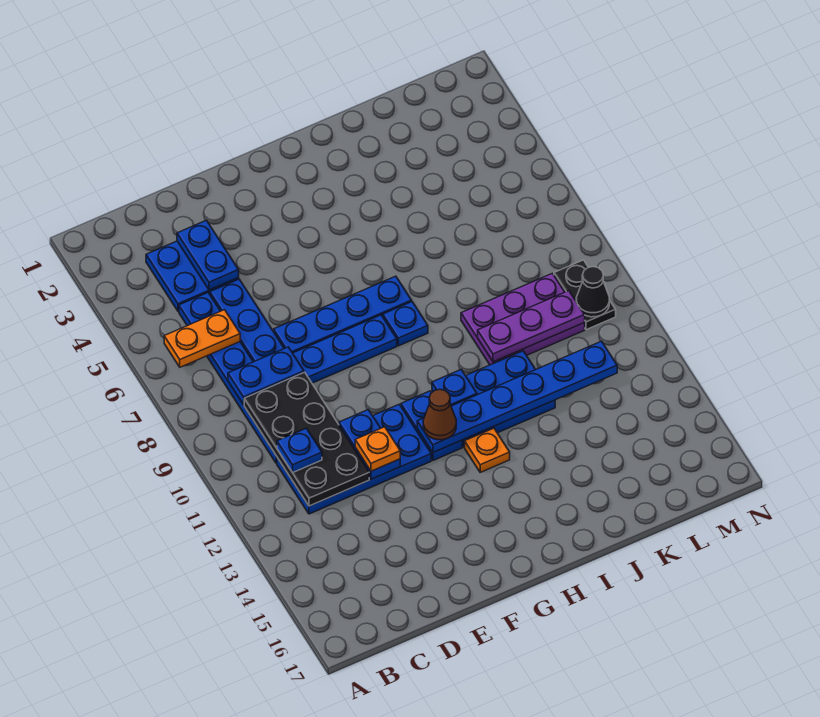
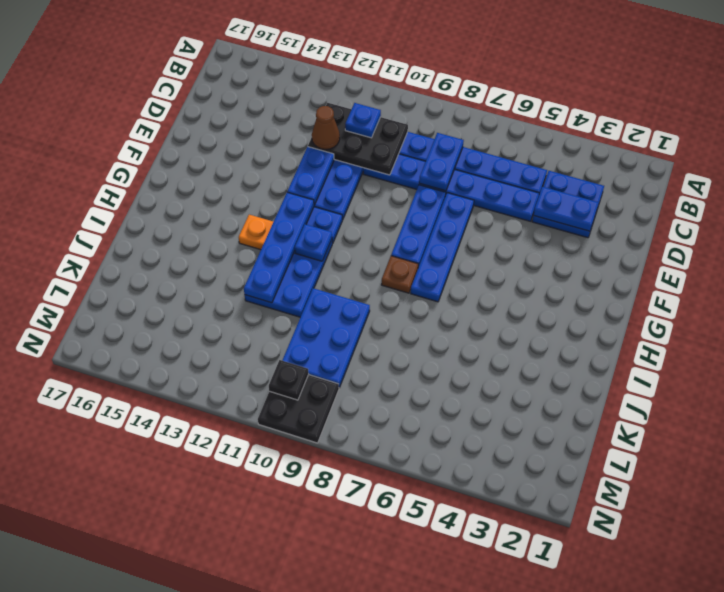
orange 1x2 plate [164,310,240,367] -> none
black 2x4 plate [244,372,369,506] -> black 2x3 plate [308,103,408,175]
blue 1x2 plate [339,410,400,479] -> blue 1x2 plate turned to [287,147,334,205]
orange 1x1 plate [355,427,400,471] -> none
blue 1x6 plate [417,341,617,453] -> blue 1x4 plate [244,192,314,303]
brown 1x1 cone [423,389,456,440] -> brown 1x1 cone moved to [312,106,340,149]
blue 1x1 plate [383,302,428,346] -> brown 1x1 plate [381,256,418,293]
purple 2x3 plate [461,273,585,365] -> blue 2x3 plate [282,288,370,388]
purple 1x3 plate [478,291,585,362] -> none
black 1x2 plate [554,260,616,330] -> black 2x2 plate [258,375,339,443]
black 1x1 cone [576,267,609,317] -> black 1x1 plate [269,360,309,400]

